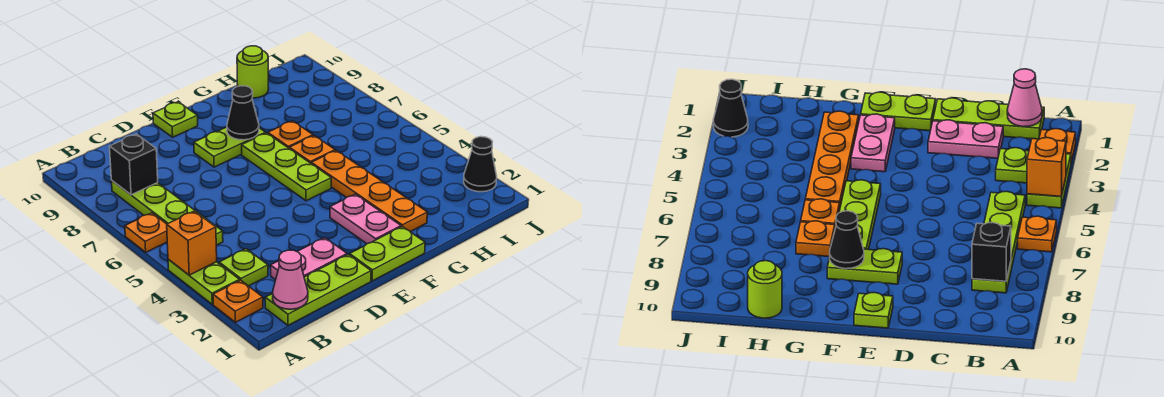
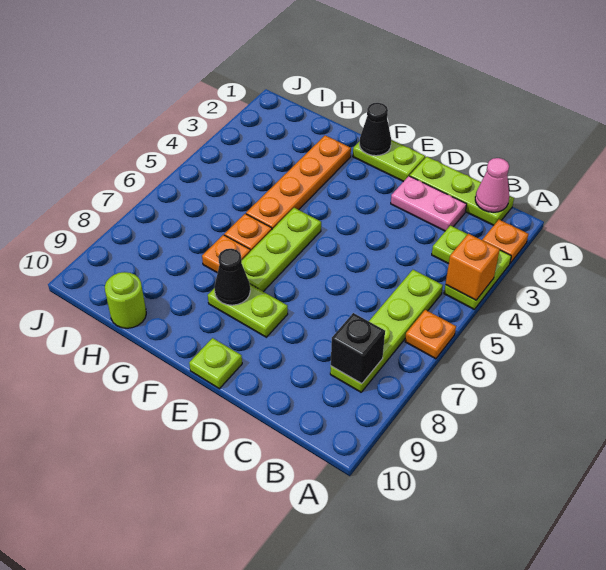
pink 1x2 plate [330,194,401,244] -> none
black 1x1 cone [464,137,497,192] -> black 1x1 cone moved to [359,103,391,156]

